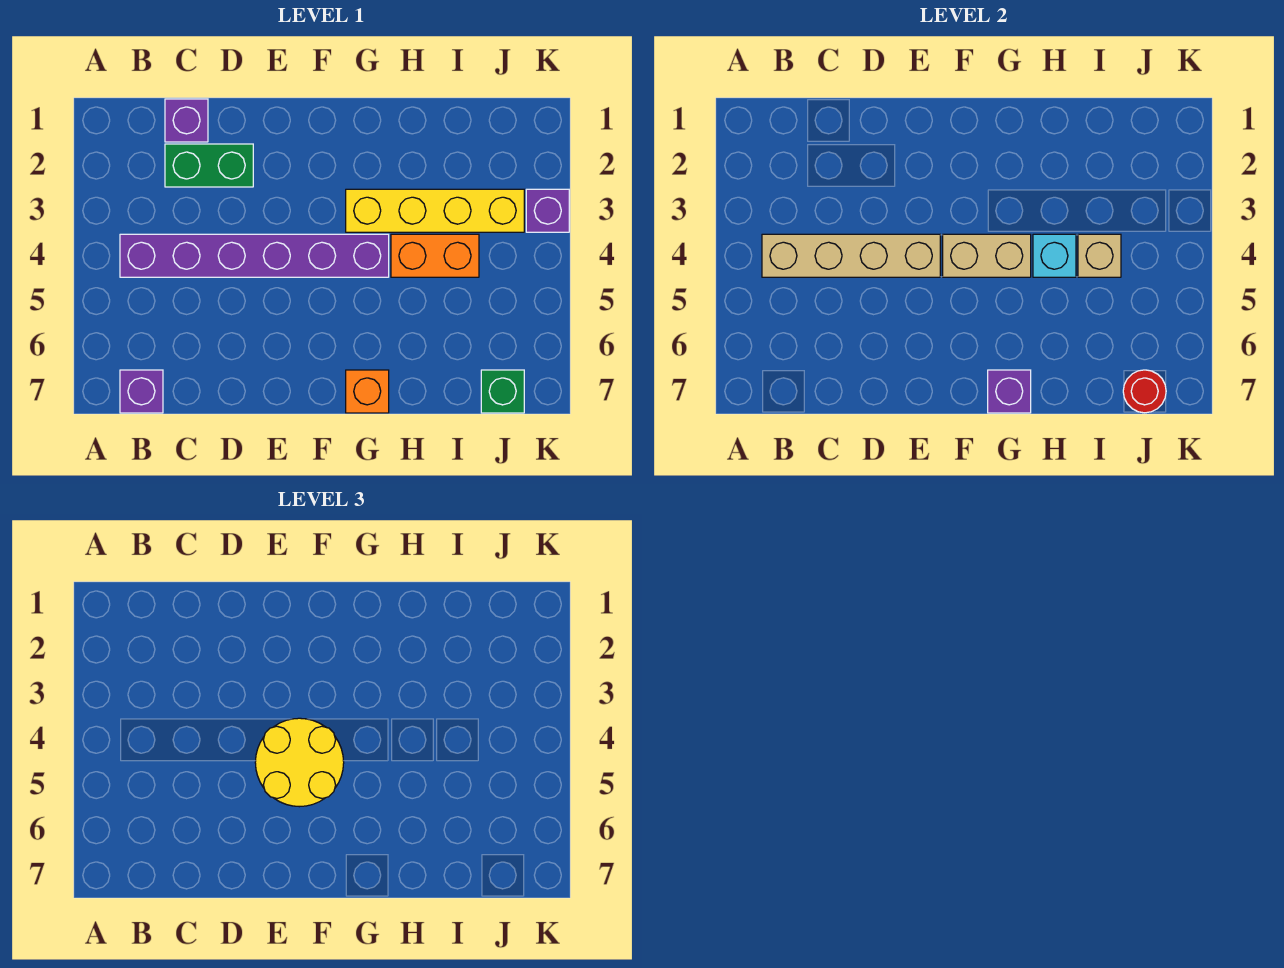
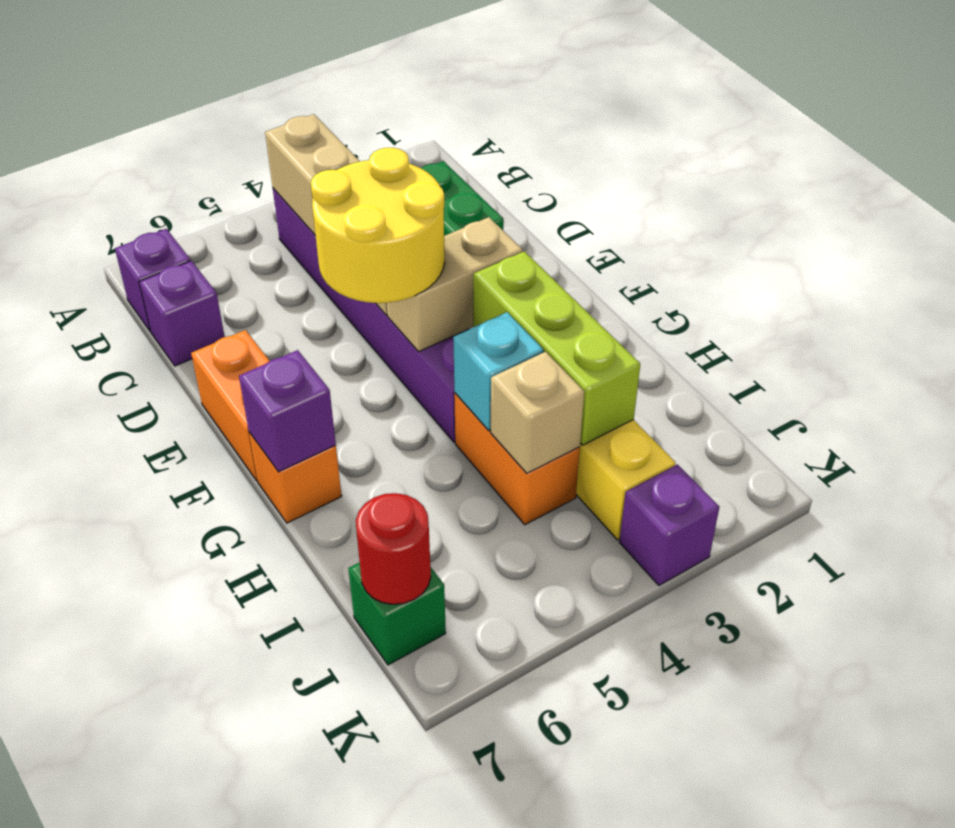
purple 1x1 brick [165,99,208,142] -> purple 1x1 brick moved to [139,261,225,366]
none -> orange 1x2 brick [191,330,269,481]
tan 1x2 brick [943,234,1031,277] -> tan 1x2 brick turned to [387,217,523,351]
none -> lime 1x3 brick [473,251,640,445]

